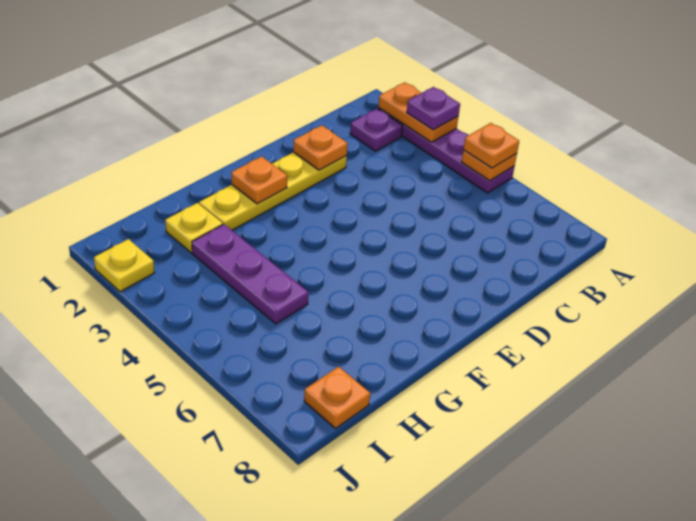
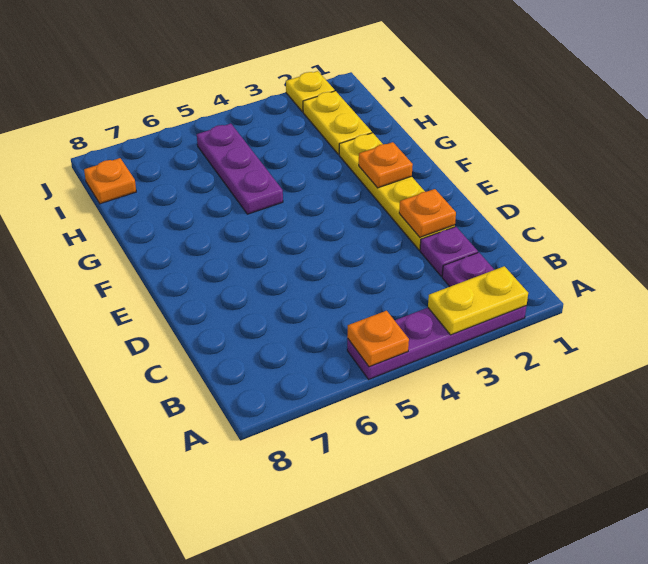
orange 1x2 plate [378,82,458,142] -> yellow 1x2 plate [428,266,528,335]
purple 1x1 plate [407,87,460,130] -> purple 1x1 plate moved to [420,227,478,276]
orange 1x1 plate [464,123,519,168] -> none
yellow 1x1 plate [165,203,223,253] -> yellow 1x2 plate [303,91,372,155]
purple 1x3 plate [192,224,309,324] -> purple 1x3 plate turned to [197,124,283,214]

